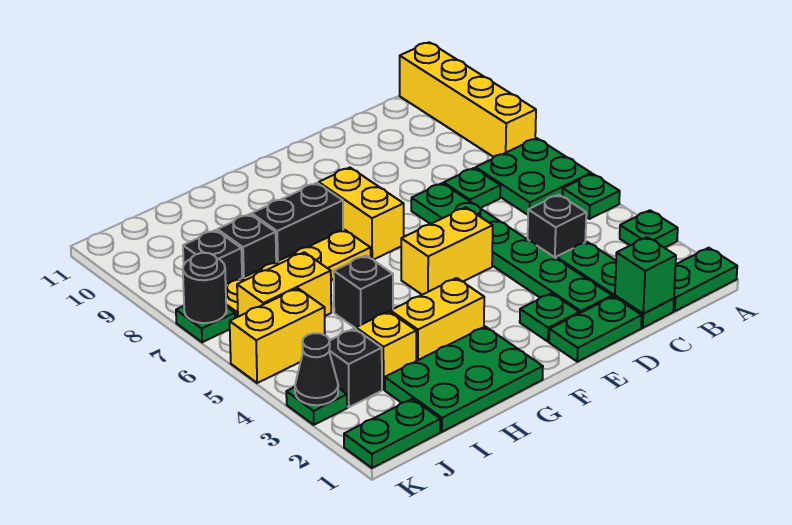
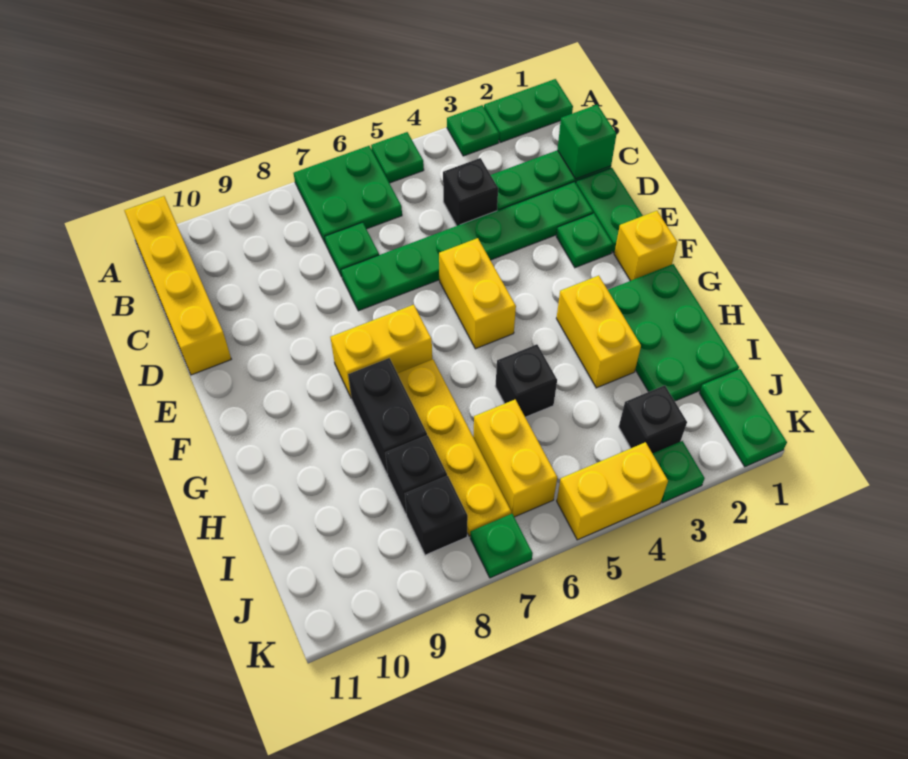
green 1x2 plate [673,248,737,311] -> green 1x2 plate turned to [484,79,573,142]
yellow 1x4 brick [400,42,536,157] -> yellow 1x4 brick turned to [124,196,231,375]
yellow 1x1 brick [356,311,416,390] -> yellow 1x1 brick moved to [614,211,678,281]
yellow 1x2 brick [230,288,325,383] -> yellow 1x2 brick turned to [557,442,668,540]
black 1x1 cone [295,333,338,405] -> none
black 1x1 round brick [183,253,226,323] -> none

